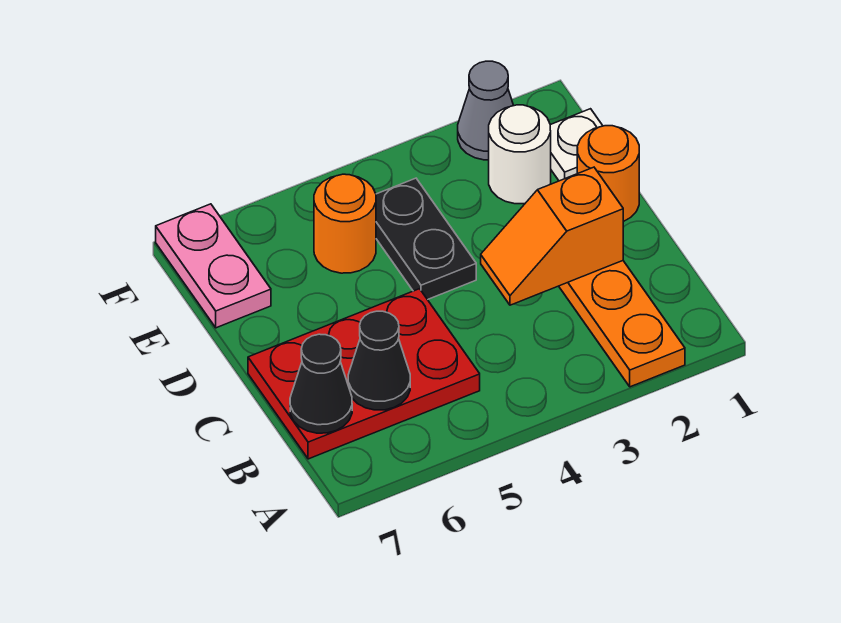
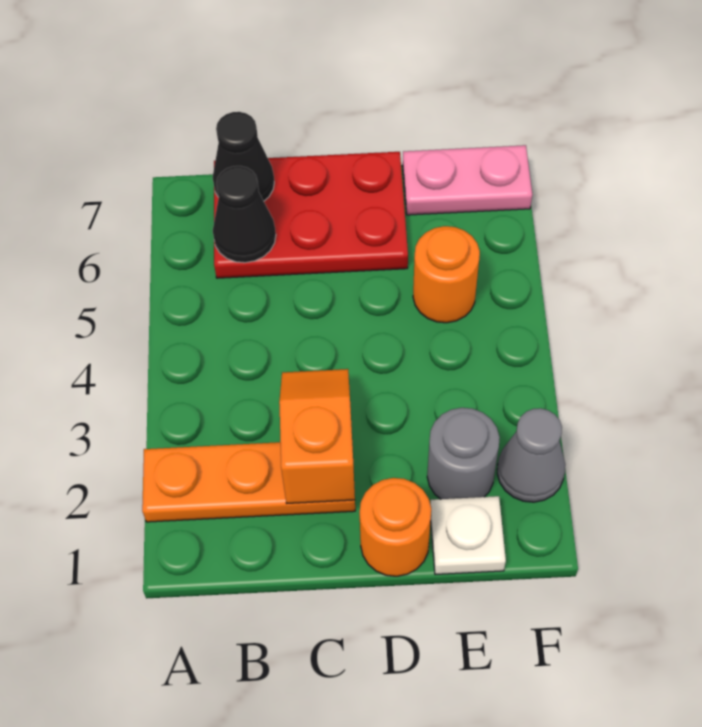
red 2x3 plate [248,289,480,459] -> red 2x3 plate turned to [214,152,408,278]
black 1x2 plate [376,178,476,300] -> none
white 1x1 round brick [489,105,551,204] -> grey 1x1 round brick [427,408,500,499]

